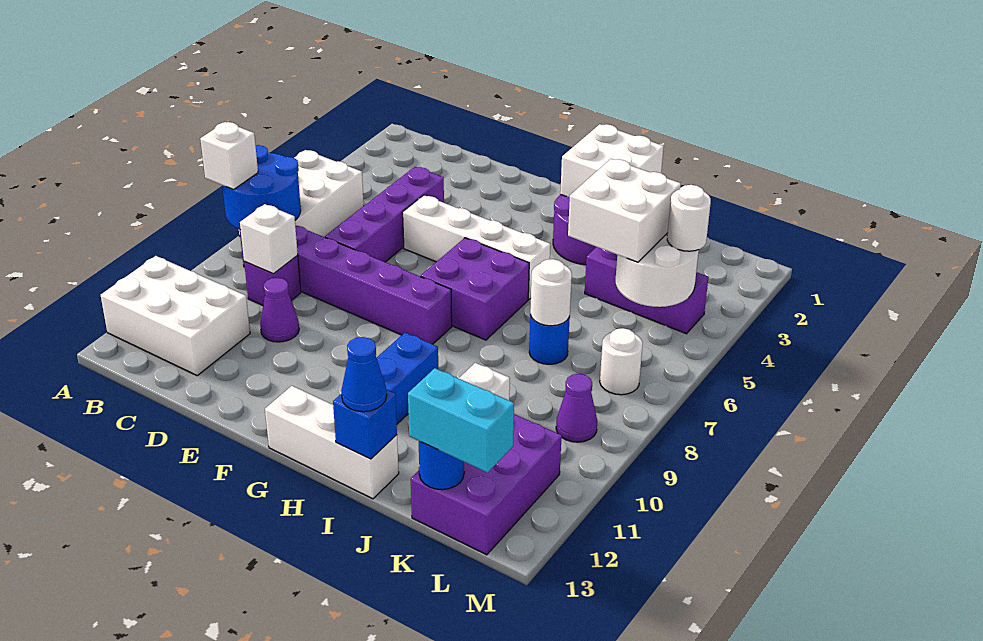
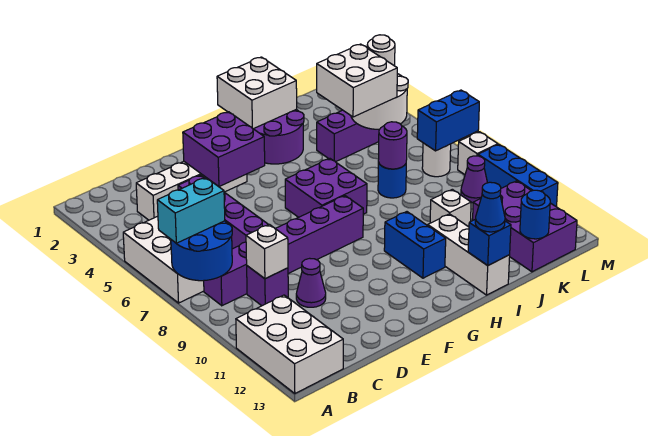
white 1x1 brick [200,122,258,190] -> white 1x1 brick moved to [458,132,498,175]
white 2x3 brick [101,256,250,375] -> white 2x3 brick turned to [236,295,343,394]
none -> purple 2x2 brick [183,112,265,187]
white 1x4 brick [403,195,550,299] -> white 1x4 brick moved to [136,162,247,220]
white 1x3 brick [265,386,399,499] -> white 1x3 brick turned to [428,214,510,295]
white 1x1 round brick [530,259,572,326] -> purple 1x1 round brick [378,122,407,169]
cyan 1x2 brick [408,368,514,473] -> cyan 1x2 brick moved to [157,178,225,243]
none -> blue 1x2 brick [417,90,479,151]
none -> blue 1x3 brick [478,144,558,207]

